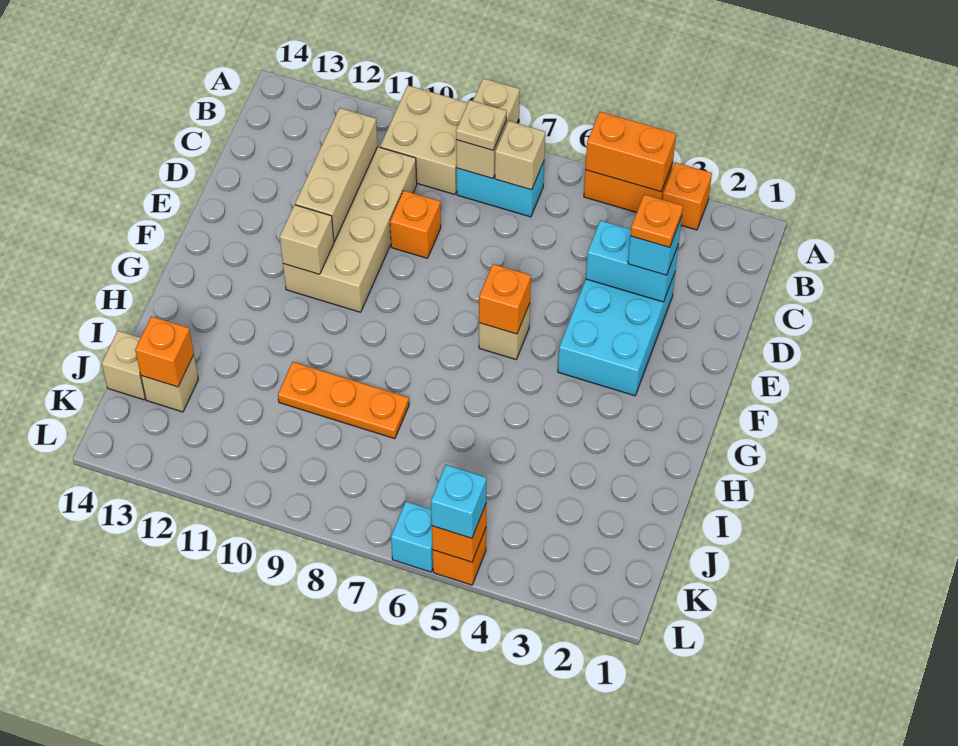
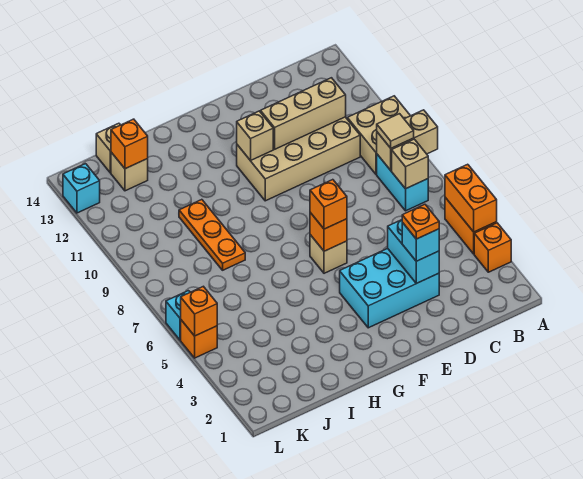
tan 1x1 plate [456,100,506,150] -> tan 1x1 tile [377,114,414,148]
orange 1x1 brick [390,191,441,258] -> orange 1x1 brick moved to [310,180,347,229]
cyan 1x1 brick [431,465,486,538] -> cyan 1x1 brick moved to [63,164,100,213]

